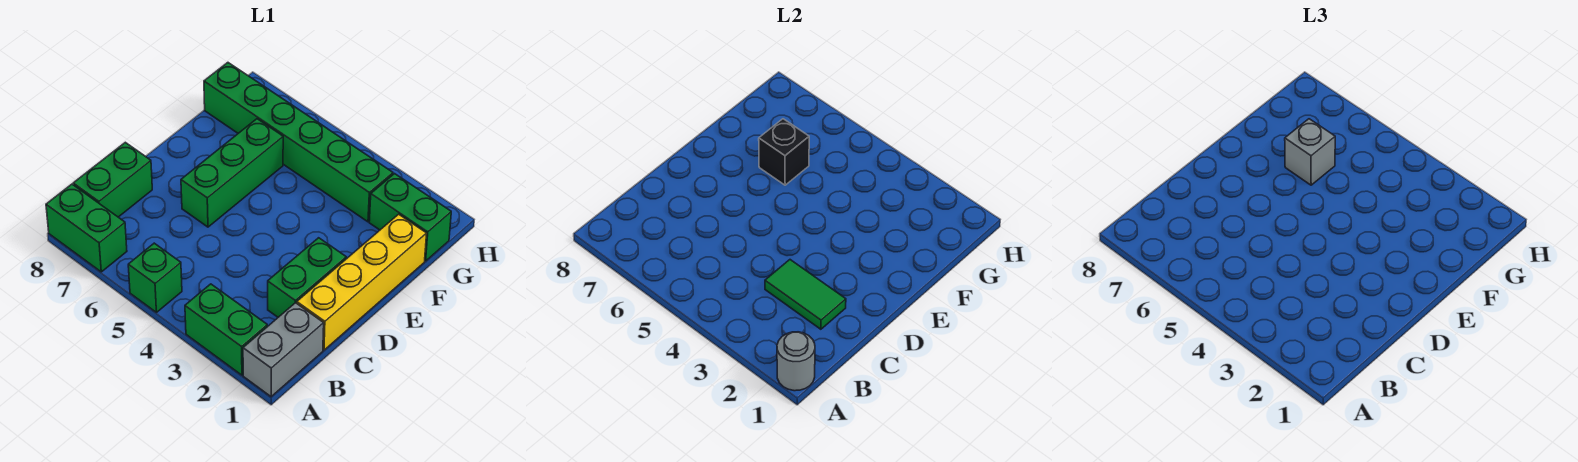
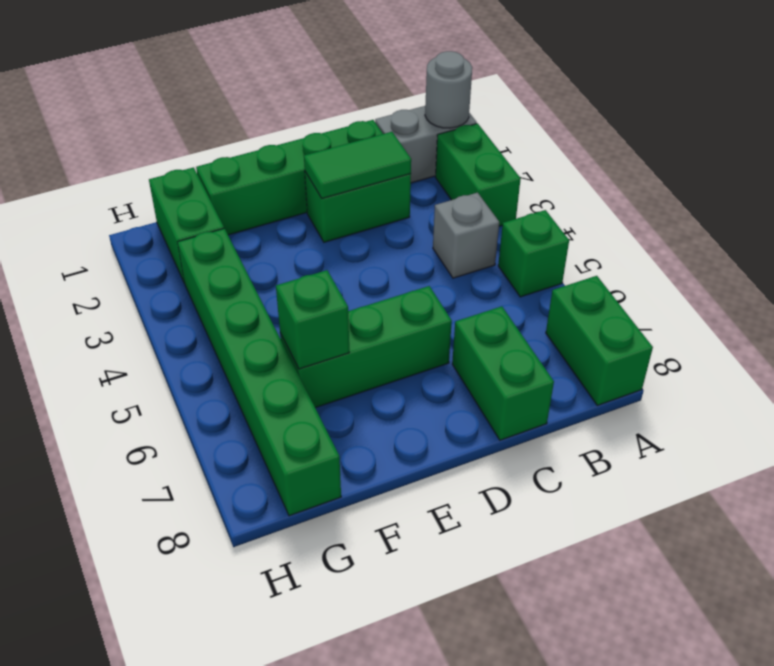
green 1x2 brick [73,142,152,217] -> green 1x2 brick turned to [452,306,554,440]
yellow 1x4 brick [297,214,427,350] -> green 1x4 brick [196,120,383,235]
green 1x2 tile [765,260,846,329] -> green 1x2 tile turned to [304,132,411,199]
black 1x1 brick [759,119,809,185] -> green 1x1 brick [276,270,349,369]
grey 1x1 brick [1285,119,1335,185] -> grey 1x1 brick moved to [433,193,499,278]

